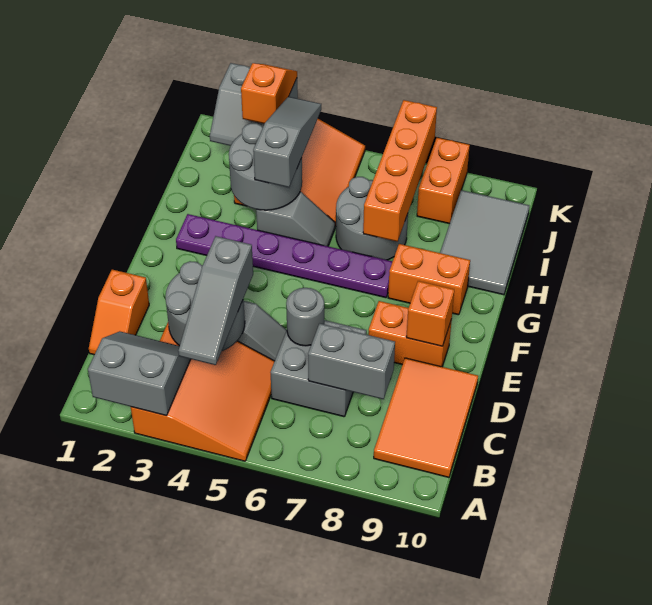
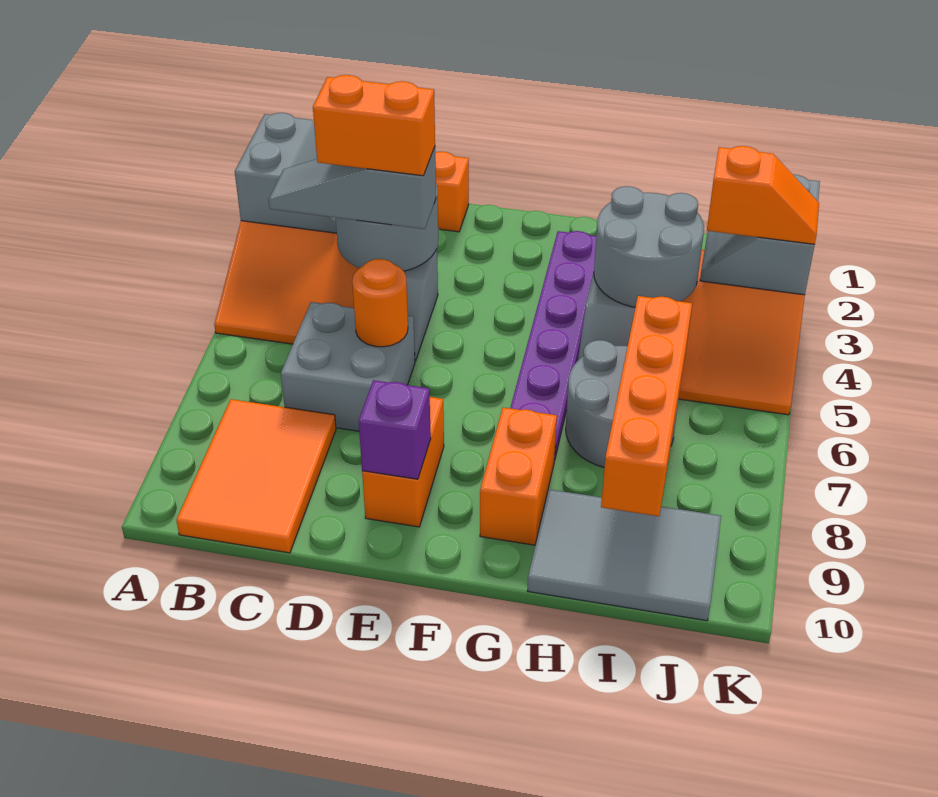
orange 2x3 tile [374,358,478,477] -> orange 2x3 tile turned to [176,399,336,553]
grey 1x2 brick [308,323,395,399] -> none
grey 1x1 round brick [286,288,324,346] -> orange 1x1 round brick [352,259,408,347]
orange 1x1 brick [406,281,454,346] -> purple 1x1 brick [359,380,431,479]
grey 1x3 slope [253,97,321,187] -> none
orange 1x4 brick [363,100,437,242] -> orange 1x4 brick turned to [601,296,692,516]
orange 1x2 brick [417,138,470,224] -> orange 1x2 brick moved to [313,75,435,176]

